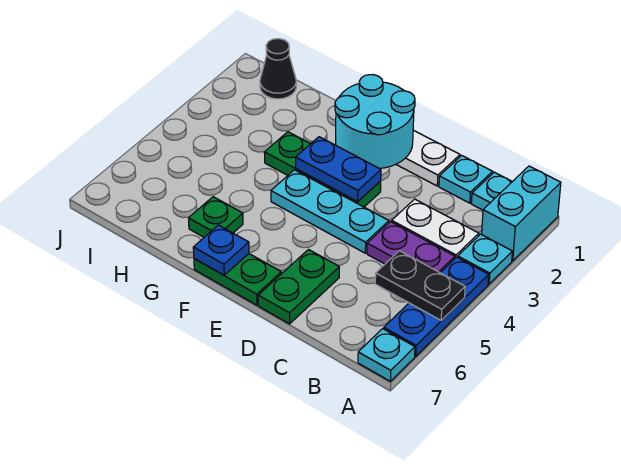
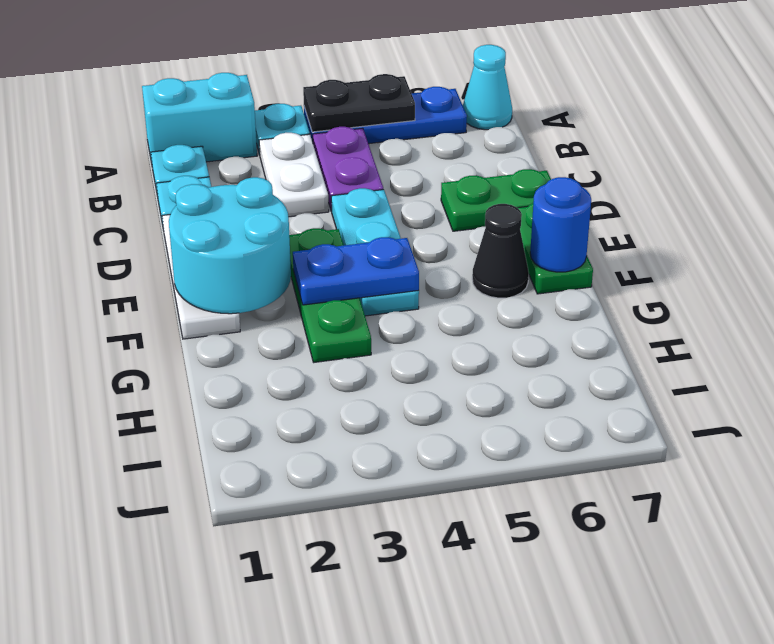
black 1x2 plate [375,251,465,320] -> black 1x2 plate turned to [303,74,415,132]
cyan 1x1 plate [358,329,415,381] -> cyan 1x1 cone [463,45,512,130]
blue 1x2 plate [296,137,381,202] -> blue 1x2 plate turned to [293,237,419,305]
blue 1x1 plate [193,225,249,275] -> blue 1x1 round brick [530,177,591,272]
green 1x1 plate [189,197,243,237] -> none
black 1x1 cone [260,39,296,99] -> black 1x1 cone moved to [472,204,529,298]

